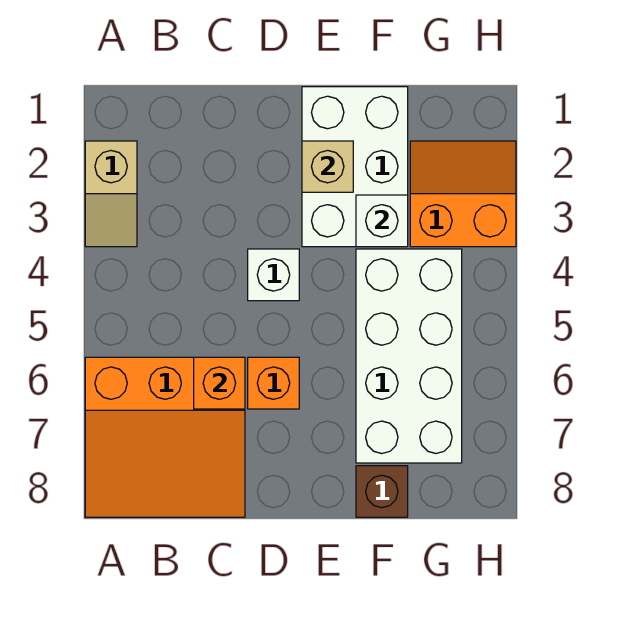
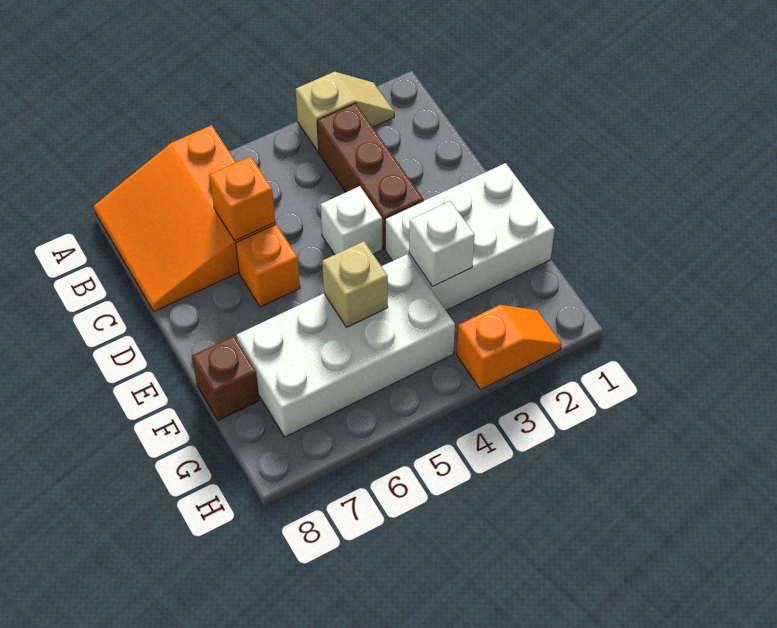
tan 1x2 slope [85,141,137,247] -> tan 1x2 slope turned to [296,72,394,151]
none -> brown 1x3 brick [317,103,423,249]
tan 1x1 brick [302,141,353,192] -> tan 1x1 brick moved to [322,241,388,327]
orange 2x2 slope [410,141,516,247] -> orange 1x2 slope [457,305,562,390]

